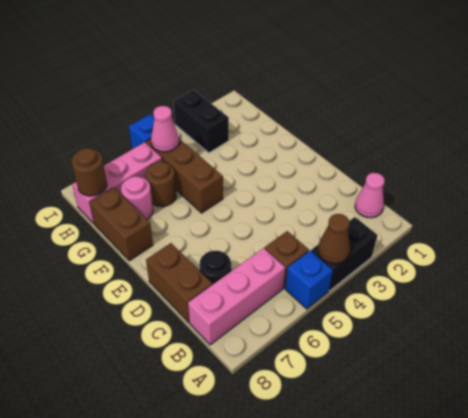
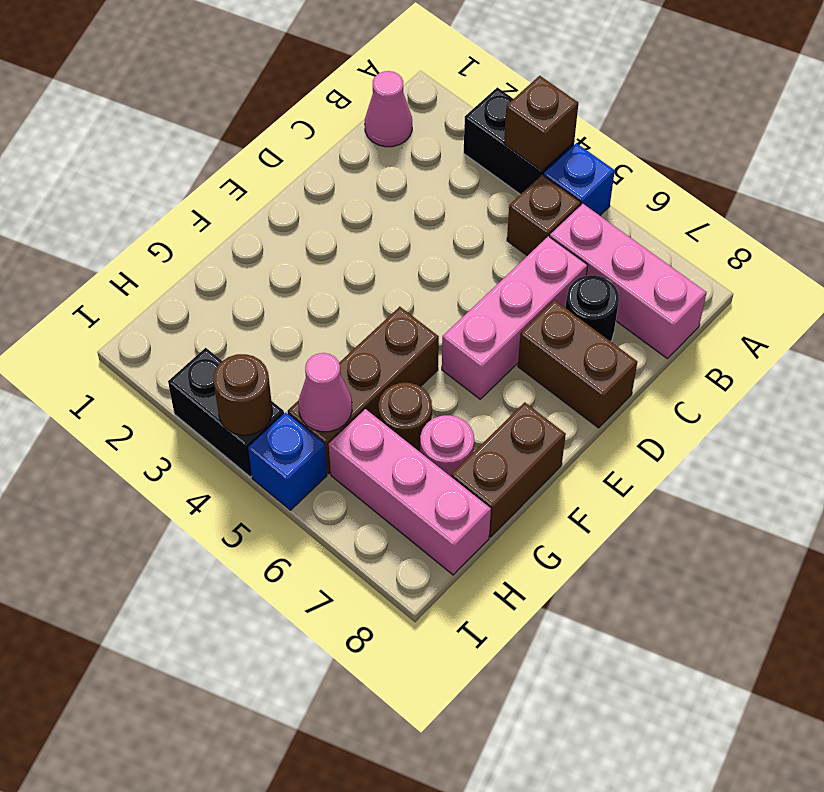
brown 1x1 cone [318,214,350,263] -> brown 1x1 brick [504,76,578,171]
none -> pink 1x3 brick [442,236,588,399]
brown 1x2 brick [146,243,212,322] -> brown 1x2 brick turned to [518,300,637,428]
black 1x2 brick [174,90,229,153] -> black 1x2 brick turned to [168,348,284,477]
brown 1x1 round brick [72,148,107,196] -> brown 1x1 round brick moved to [214,354,272,435]

